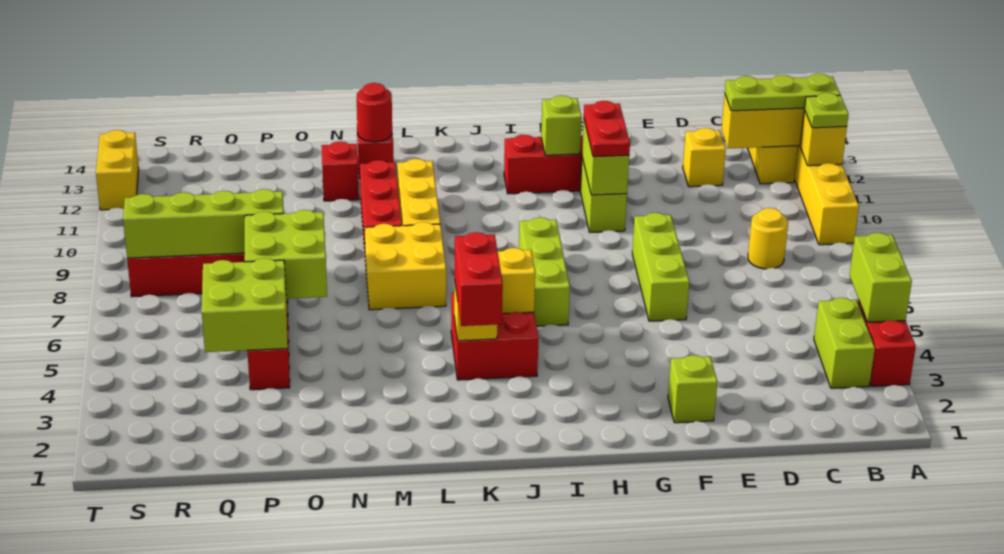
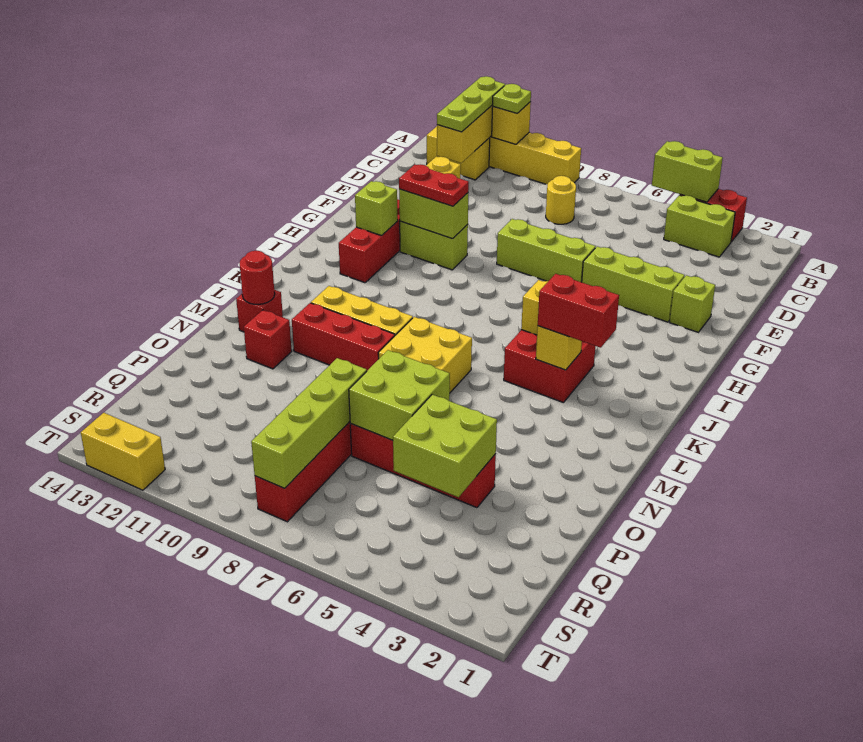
lime 1x3 brick [519,217,570,326] -> lime 1x3 brick moved to [582,246,685,322]

